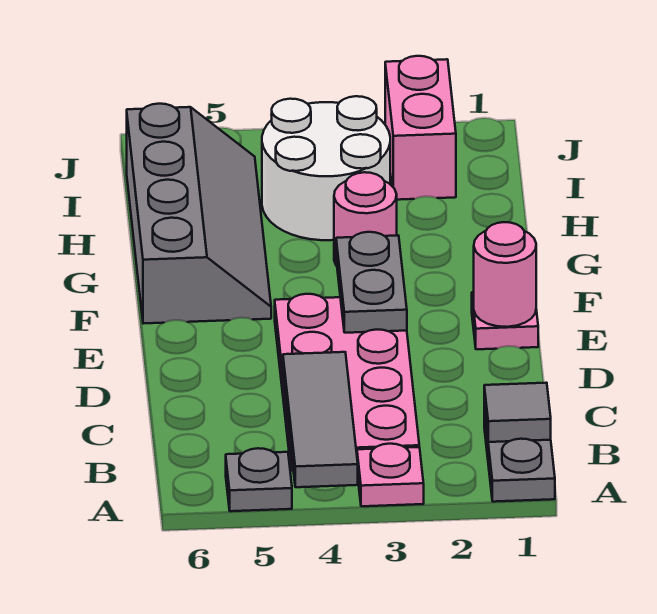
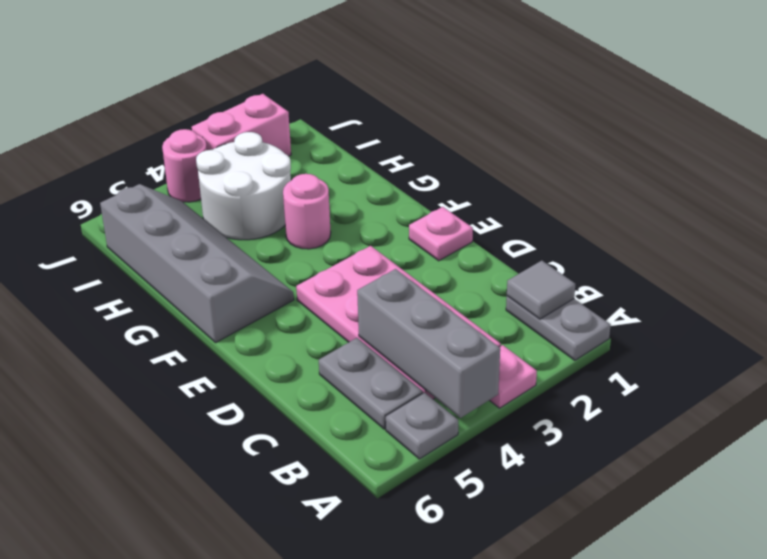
grey 1x3 tile [283,352,358,487] -> grey 1x3 brick [357,269,500,418]
pink 1x1 round brick [474,222,536,327] -> pink 1x1 round brick moved to [162,129,207,202]
grey 1x2 plate [336,232,407,333] -> grey 1x2 plate moved to [319,338,423,429]
pink 1x2 brick [385,56,456,200] -> pink 1x2 brick turned to [192,94,291,156]

